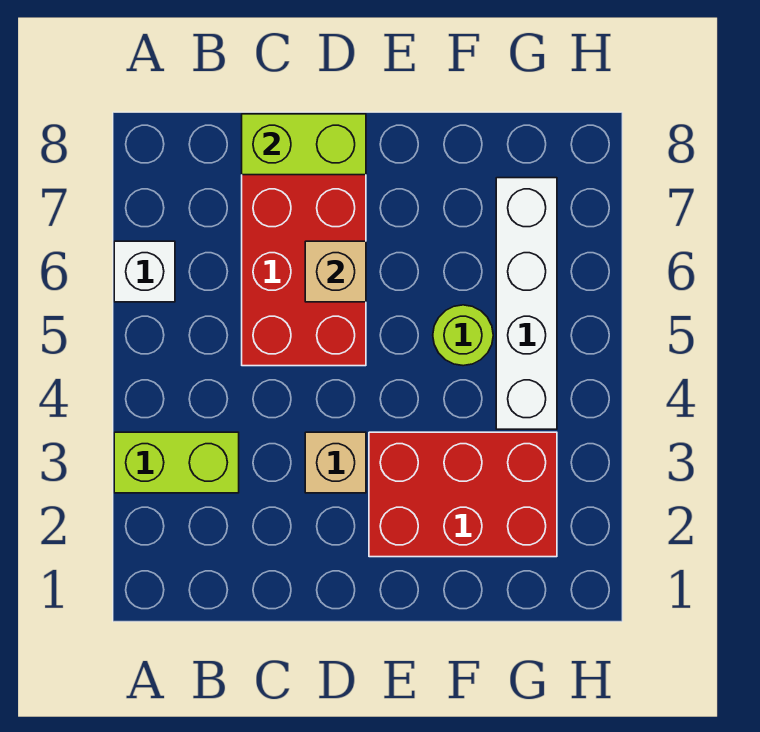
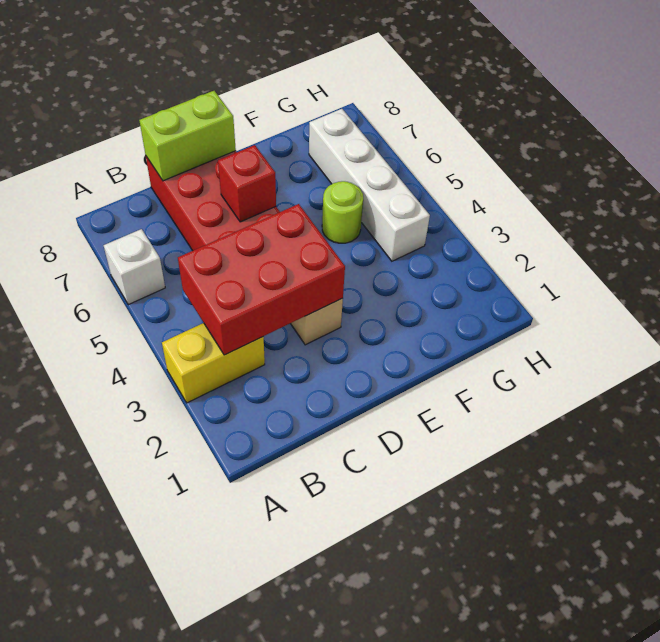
lime 1x2 brick [114,432,239,493] -> yellow 1x2 brick [162,323,265,403]
tan 1x1 brick [305,241,366,302] -> red 1x1 brick [218,145,276,222]
red 2x3 brick [369,432,557,557] -> red 2x3 brick moved to [178,204,345,355]

